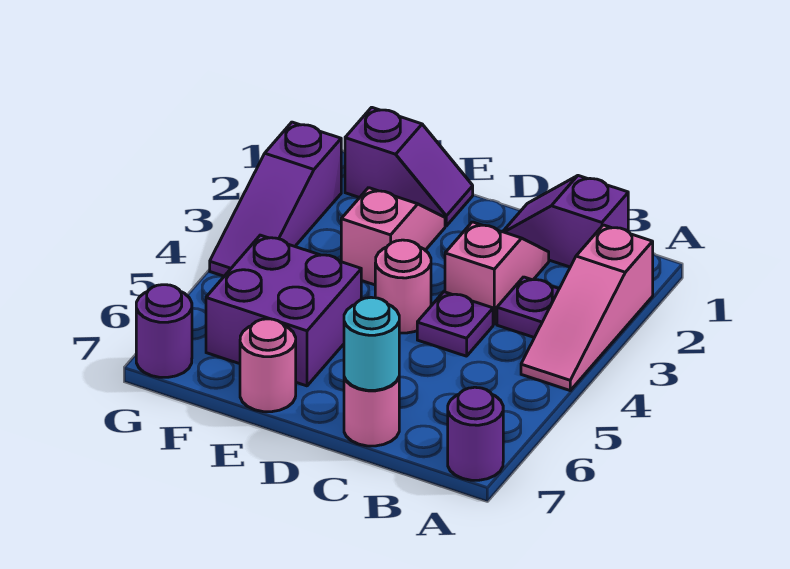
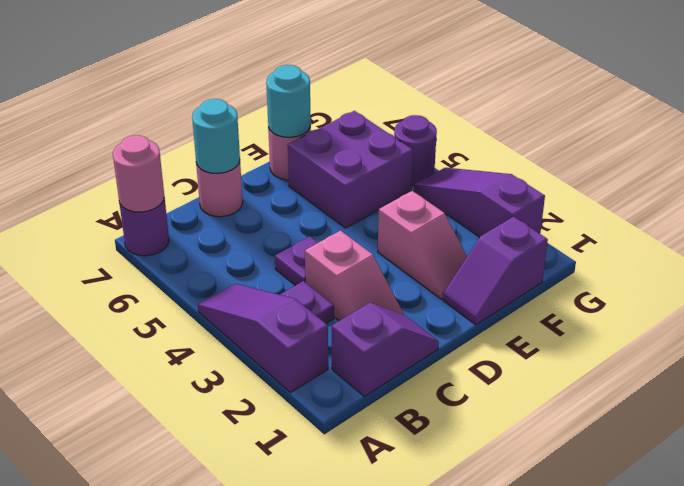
pink 1x3 slope [521,225,653,390] -> purple 1x3 slope [198,284,328,393]
pink 1x1 round brick [375,240,431,333] -> pink 1x1 round brick moved to [113,135,164,212]
none -> cyan 1x1 round brick [266,65,311,137]
purple 1x1 round brick [136,285,192,377] -> purple 1x1 round brick moved to [394,115,437,186]

